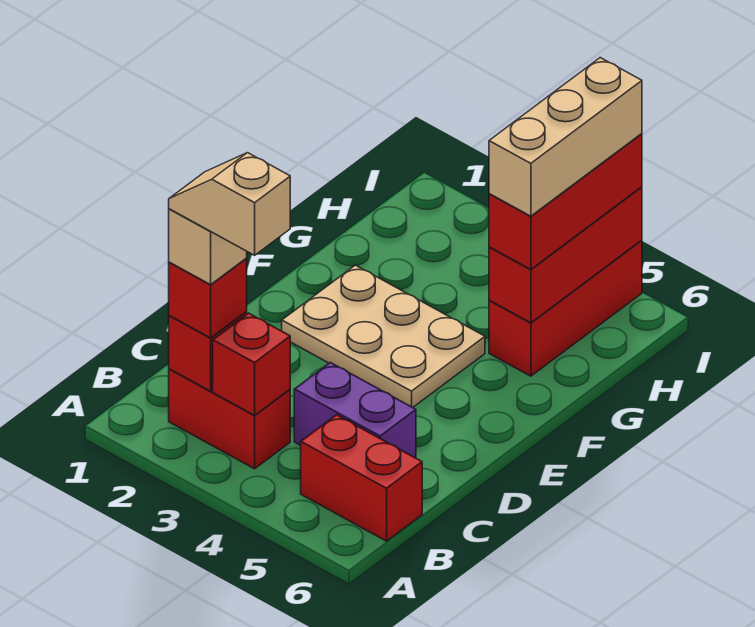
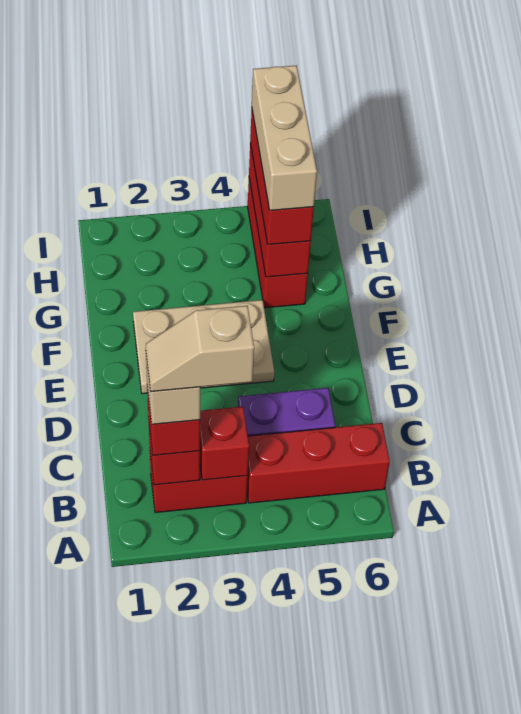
red 1x2 brick [301,415,422,541] -> red 1x3 brick [247,423,390,503]

